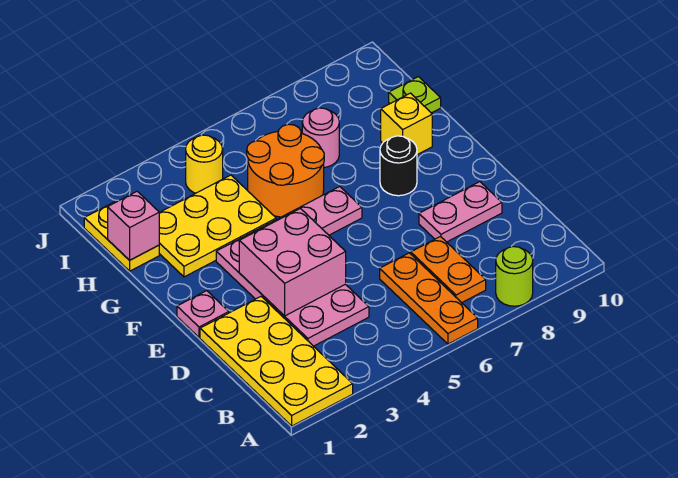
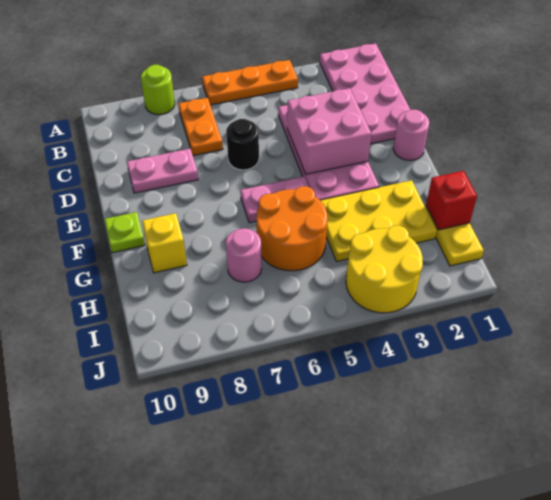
yellow 2x4 plate [200,297,353,426] -> pink 2x4 plate [320,43,410,144]
orange 1x3 plate [380,253,478,344] -> orange 1x3 plate turned to [202,60,298,105]
pink 1x1 plate [177,291,229,338] -> pink 1x1 round brick [393,110,429,160]
black 1x1 round brick [380,136,417,196] -> black 1x1 round brick moved to [226,119,259,170]
pink 1x1 brick [108,191,159,260] -> red 1x1 brick [426,171,477,230]
lime 1x1 plate [389,77,441,113] -> lime 1x1 plate moved to [104,212,145,253]
yellow 1x1 round brick [186,135,223,193] -> yellow 2x2 round brick [346,226,423,313]

